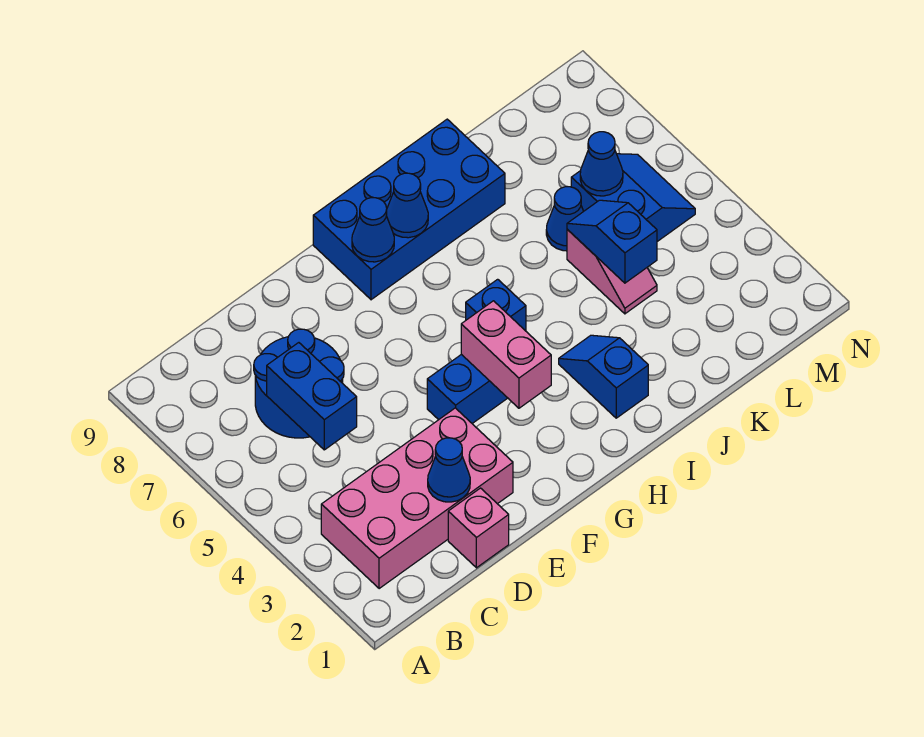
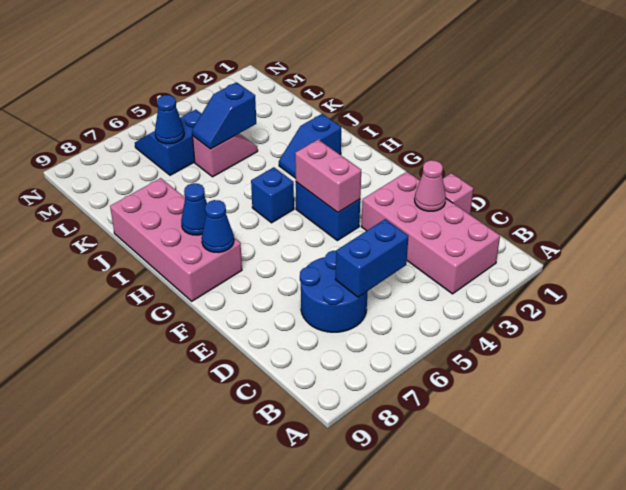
blue 1x1 cone [428,438,470,502] -> pink 1x1 cone [415,160,446,211]
pink 1x2 brick [461,301,551,408] -> pink 1x2 brick turned to [295,140,361,212]
blue 2x4 brick [313,119,505,300] -> pink 2x4 brick [110,178,242,301]
blue 1x1 cone [546,187,584,251] -> none

